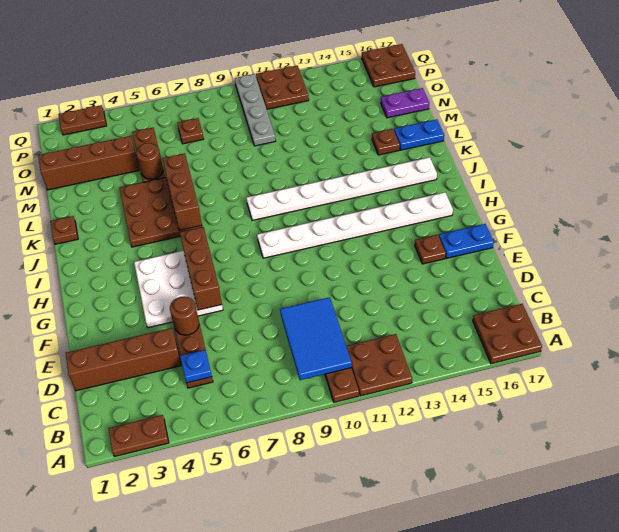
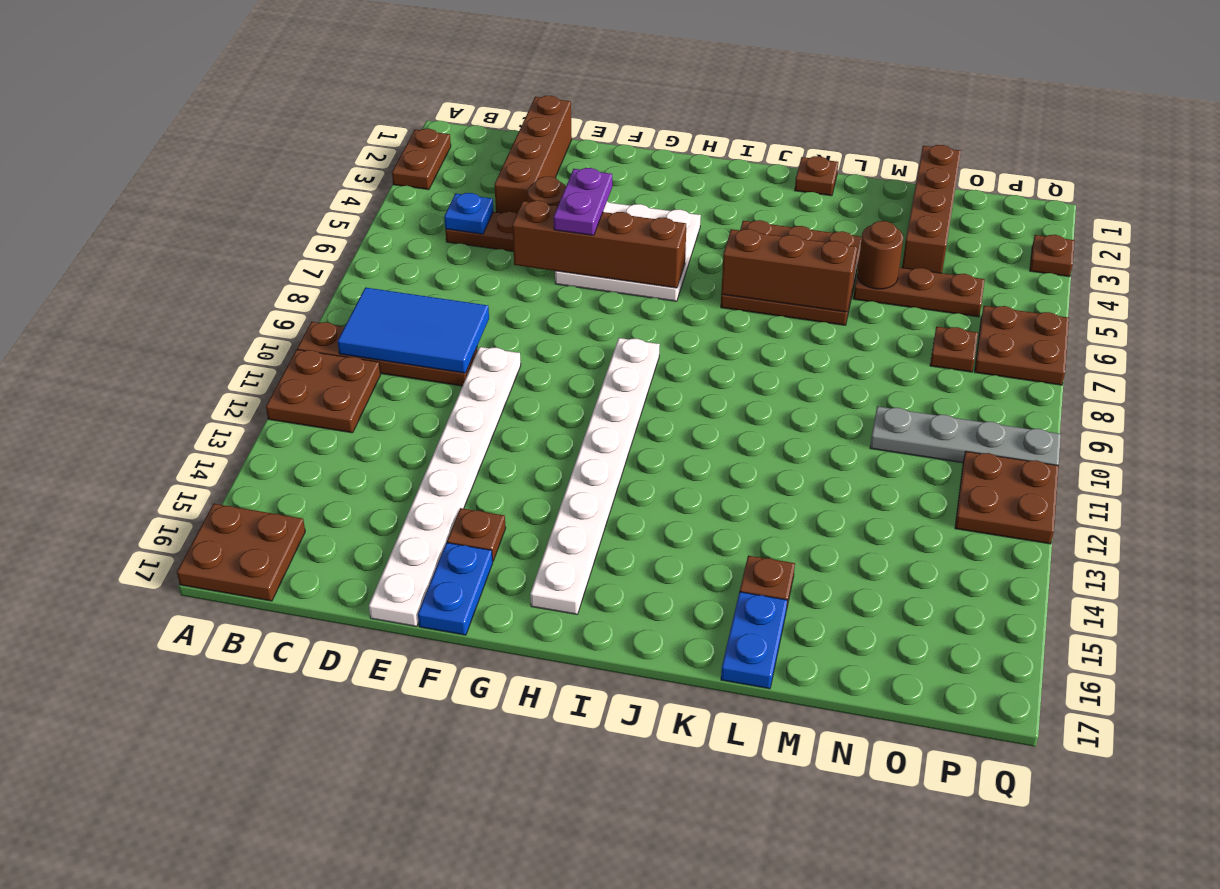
brown 1x3 brick [180,227,222,310] -> brown 1x4 brick [512,201,686,288]
white 1x8 plate [247,157,437,220] -> white 1x8 plate moved to [369,347,521,627]
purple 1x2 plate [381,88,429,118] -> purple 1x2 plate moved to [554,168,612,235]
brown 2x2 plate [362,44,415,87] -> brown 2x2 plate moved to [975,306,1069,385]
brown 1x2 plate [58,105,106,135] -> brown 1x1 plate [1030,235,1074,277]

